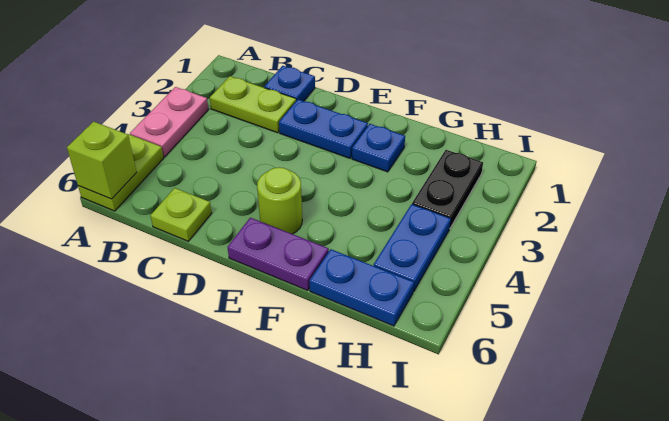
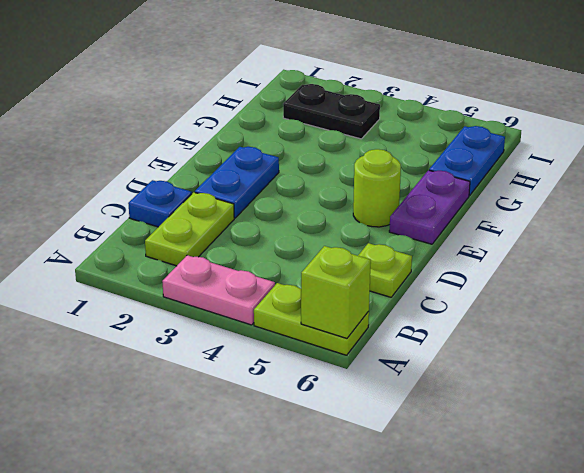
blue 1x1 plate [352,124,405,172] -> none
blue 1x2 plate [374,204,451,292] -> none

